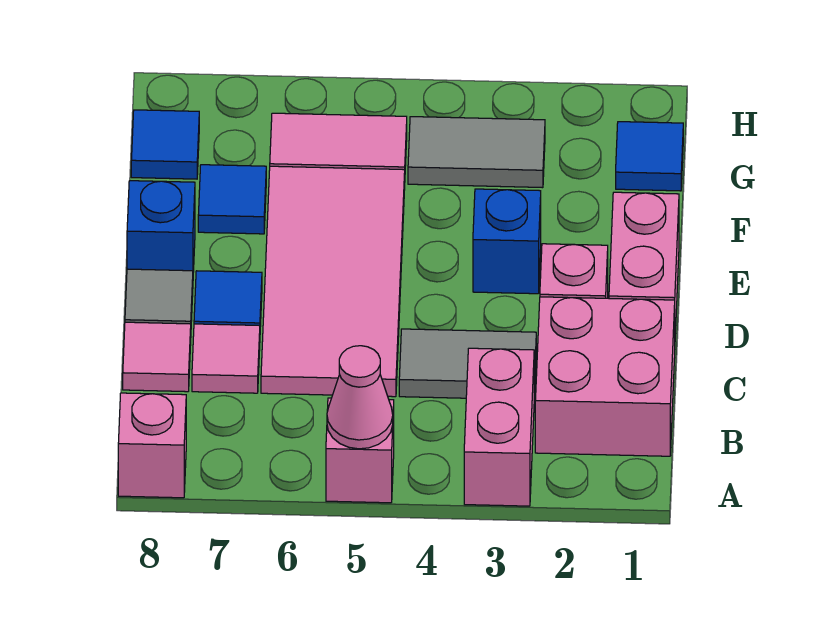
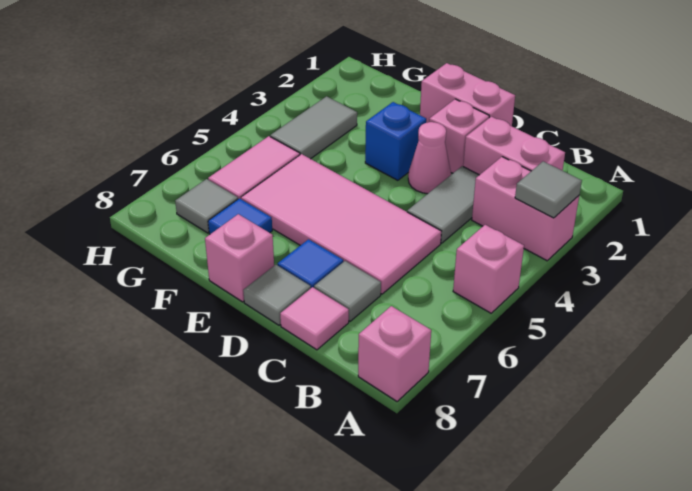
none -> grey 1x1 tile [515,161,582,218]
pink 1x1 cone [327,346,393,449] -> pink 1x1 cone moved to [408,122,451,194]
pink 2x2 brick [535,297,675,456] -> pink 1x2 brick [463,117,565,175]
pink 1x1 tile [192,324,260,393] -> grey 1x1 tile [314,261,381,321]
blue 1x1 brick [127,181,195,272] -> pink 1x1 brick [205,214,274,302]
blue 1x1 tile [616,122,683,191] -> none
none -> grey 1x1 tile [175,179,238,233]
blue 1x1 tile [131,110,199,179] -> none

